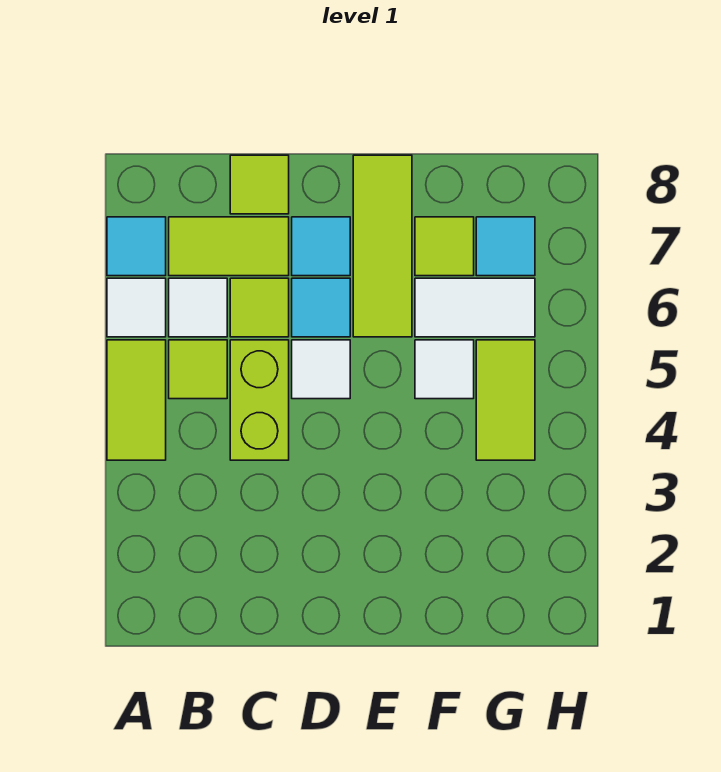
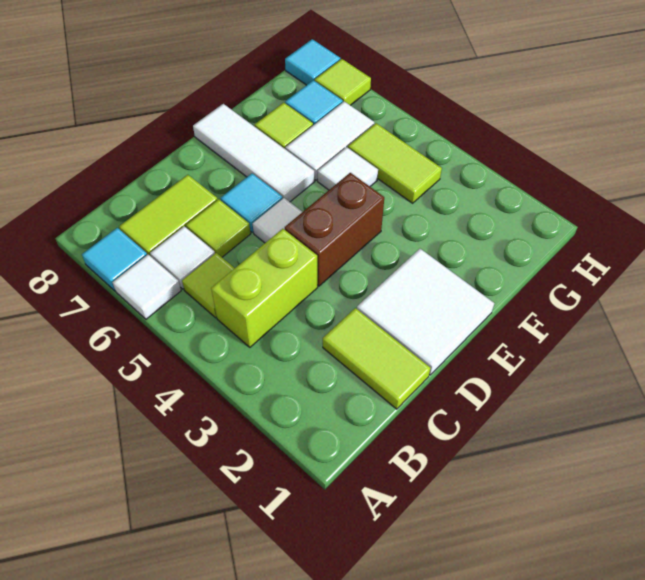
lime 1x2 tile [107,340,166,460] -> lime 1x2 tile moved to [323,308,431,409]
lime 1x2 brick [230,340,289,460] -> lime 1x2 brick turned to [211,229,318,347]
lime 1x1 tile [230,155,289,214] -> lime 1x1 tile moved to [315,59,371,105]
none -> white 2x2 tile [357,249,494,375]
none -> brown 1x2 brick [285,173,384,286]
cyan 1x1 tile [292,217,350,276] -> cyan 1x1 tile moved to [285,39,340,85]
lime 1x3 tile [353,155,412,337] -> white 1x3 tile [193,104,315,202]

